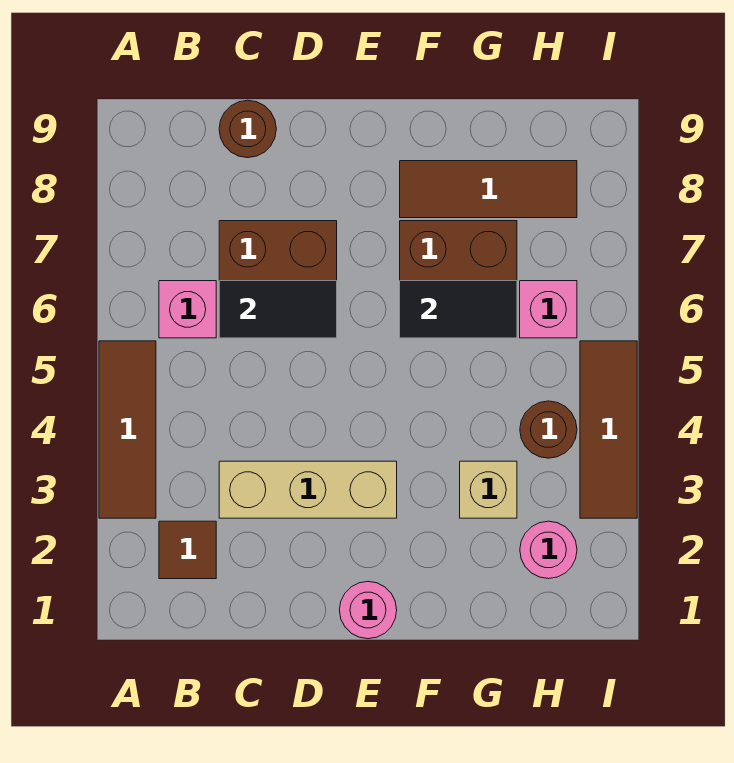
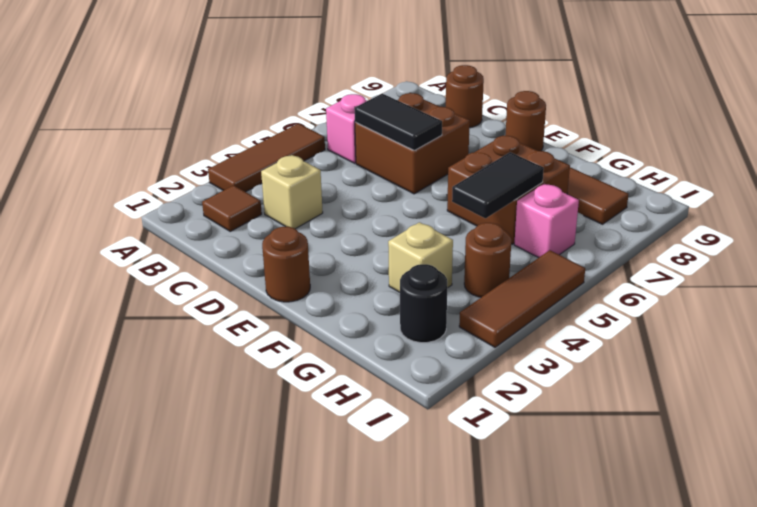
tan 1x3 brick [219,461,397,518] -> tan 1x1 brick [261,155,323,229]
pink 1x1 round brick [340,582,397,639] -> brown 1x1 round brick [262,227,310,302]
none -> brown 1x1 round brick [505,91,546,151]
black 1x2 tile [400,281,517,338] -> black 1x2 tile turned to [452,152,544,218]
pink 1x1 round brick [520,521,577,579] -> black 1x1 round brick [400,264,447,343]

